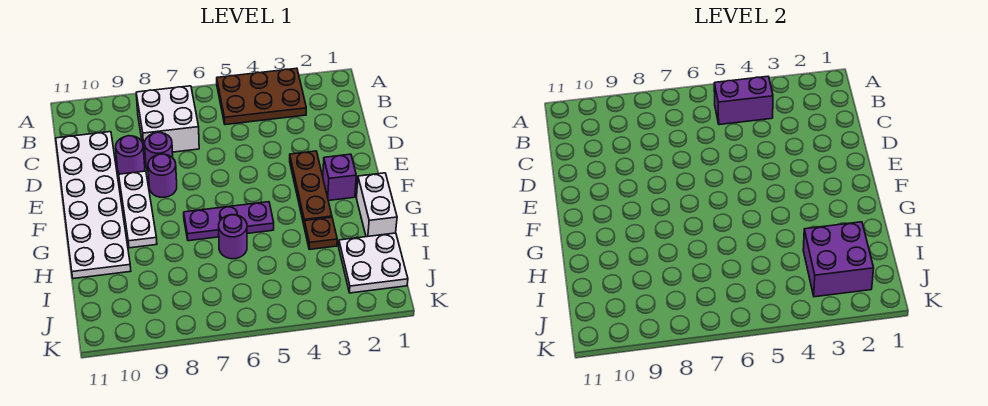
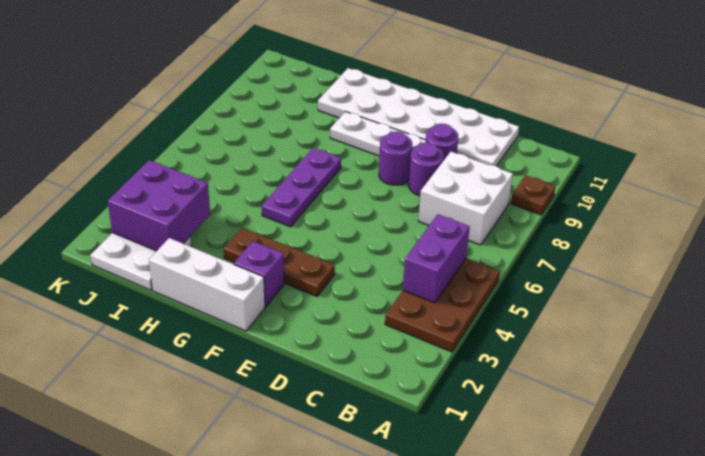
white 1x2 brick [357,173,397,237] -> white 1x3 brick [149,238,265,331]
brown 1x1 plate [304,217,337,250] -> brown 1x1 plate moved to [511,175,555,215]
purple 1x1 round brick [219,215,247,259] -> none

